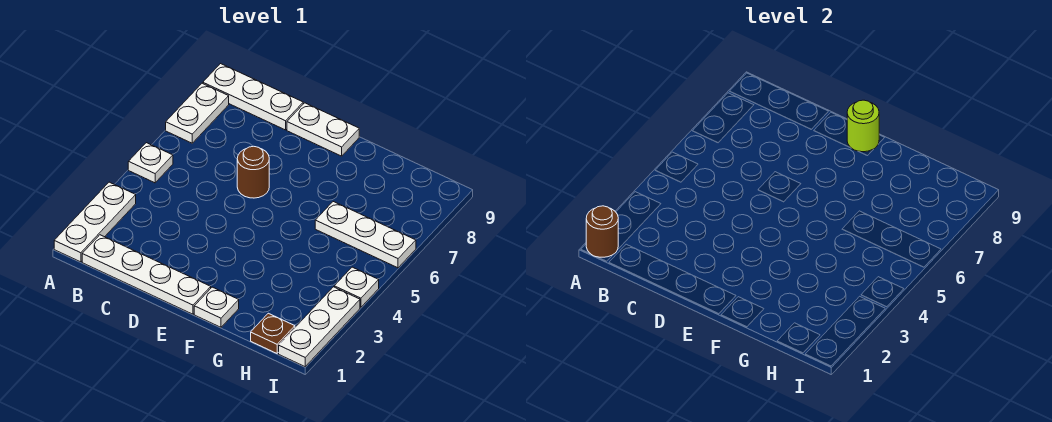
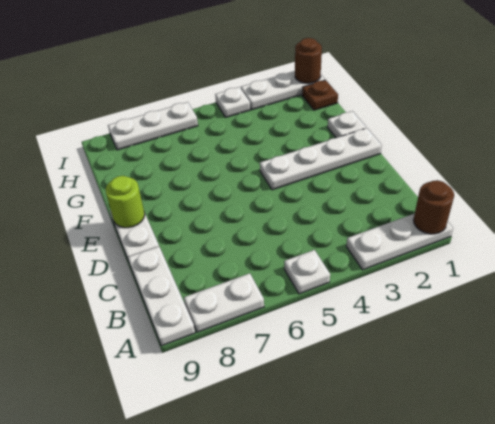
white 1x4 plate [82,235,211,314] -> white 1x4 plate turned to [260,128,382,190]
brown 1x1 round brick [237,146,269,198] -> brown 1x1 round brick moved to [295,38,322,83]
white 1x3 plate [315,202,416,268] -> white 1x3 plate turned to [108,102,198,150]

